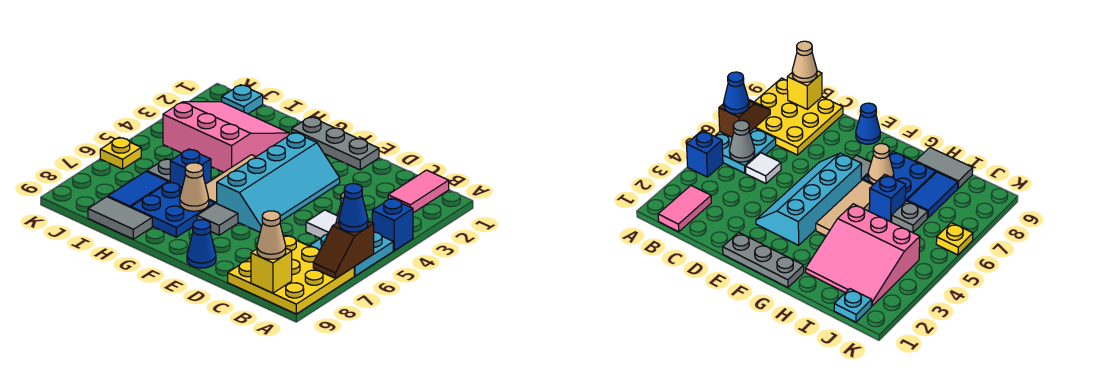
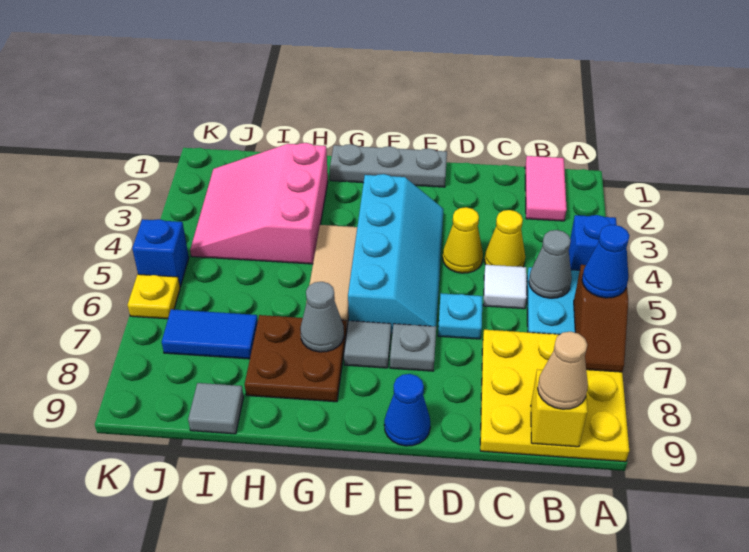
none -> yellow 1x1 cone [485,210,525,267]
none -> yellow 1x1 cone [443,207,483,273]
blue 2x2 plate [131,182,215,237] -> brown 2x2 plate [245,315,347,402]
tan 1x1 cone [180,163,209,211] -> grey 1x1 cone [300,282,344,352]
pink 3x3 slope [163,102,289,172] -> pink 3x3 slope turned to [190,143,328,264]
blue 1x1 brick [170,149,211,188] -> blue 1x1 brick moved to [132,219,189,287]
grey 1x2 tile [88,197,152,239] -> grey 1x1 tile [188,383,243,434]
grey 1x1 plate [147,159,171,182] -> grey 1x1 plate moved to [390,324,436,371]
blue 1x2 tile [108,171,168,207] -> blue 1x2 tile turned to [162,309,258,359]
cyan 1x1 plate [222,85,263,114] -> cyan 1x1 plate moved to [438,293,483,339]

